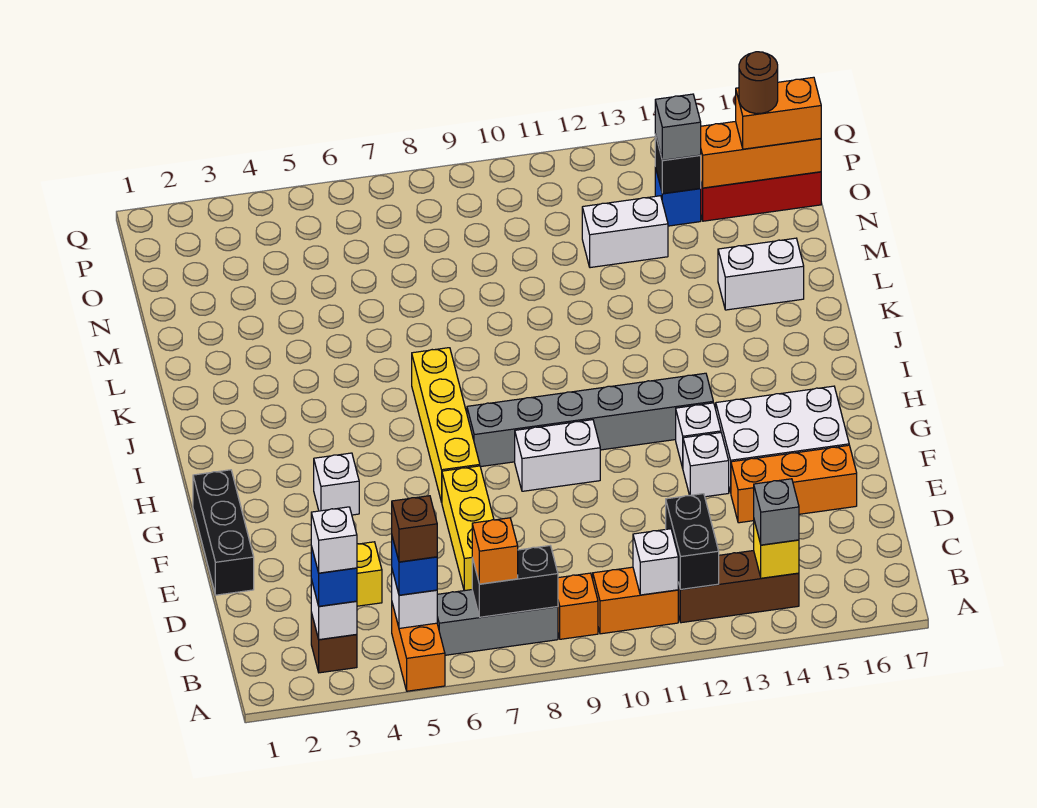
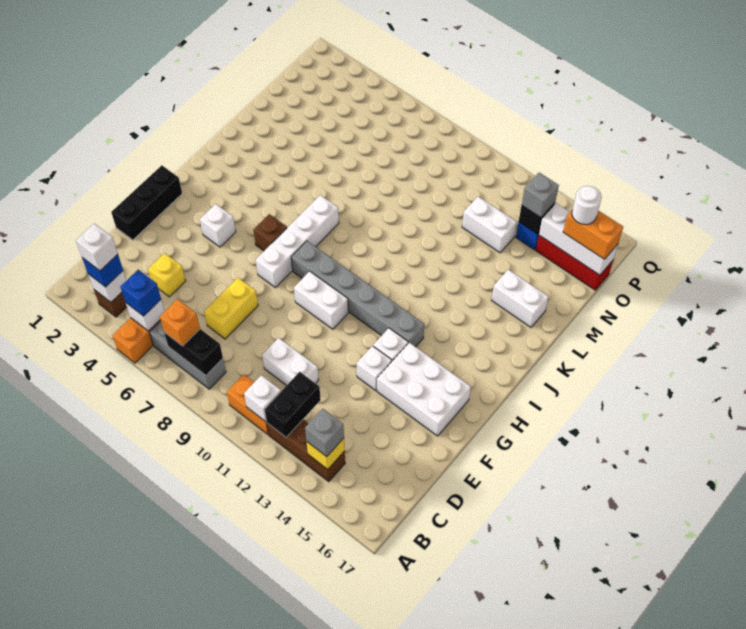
brown 1x1 brick [392,496,437,562] -> brown 1x1 brick moved to [254,214,287,251]
orange 1x1 brick [558,573,598,639] -> none
yellow 1x3 brick [442,466,494,591] -> yellow 1x2 brick [204,278,258,339]
none -> white 1x2 brick [262,338,319,386]
orange 1x3 brick [731,445,857,523] -> none
yellow 1x4 brick [412,348,480,502] -> white 1x4 brick [256,195,339,288]
orange 1x3 brick [701,121,821,188] -> white 1x3 brick [539,203,618,275]
brown 1x1 round brick [739,52,778,114] -> white 1x1 round brick [572,186,602,224]

